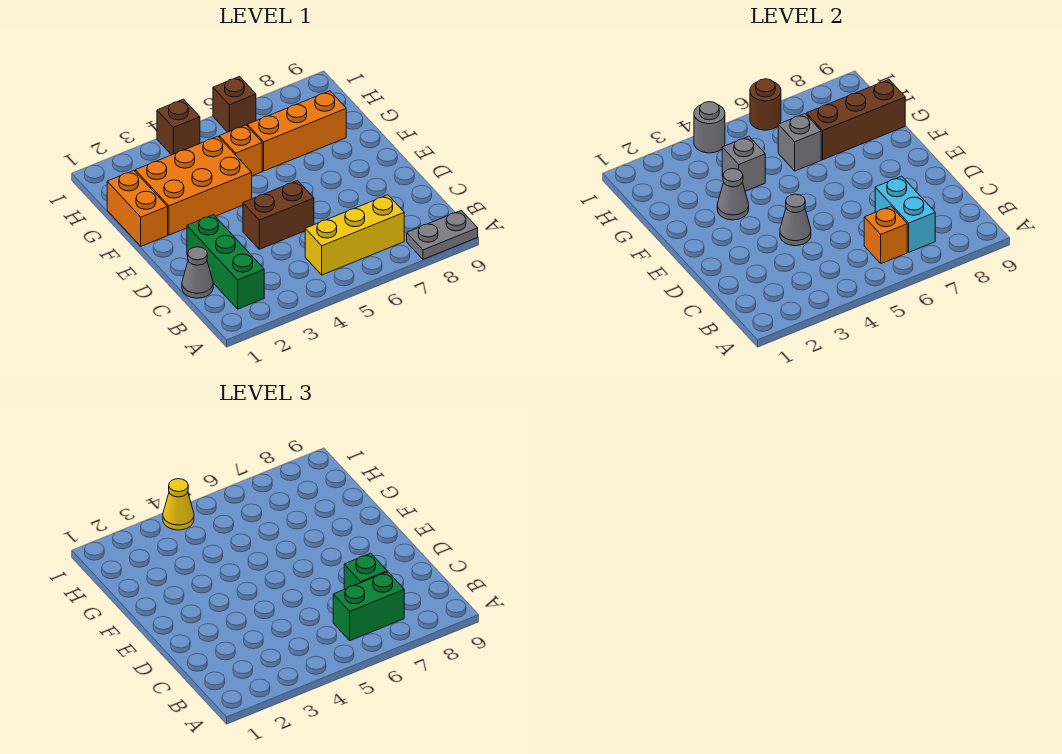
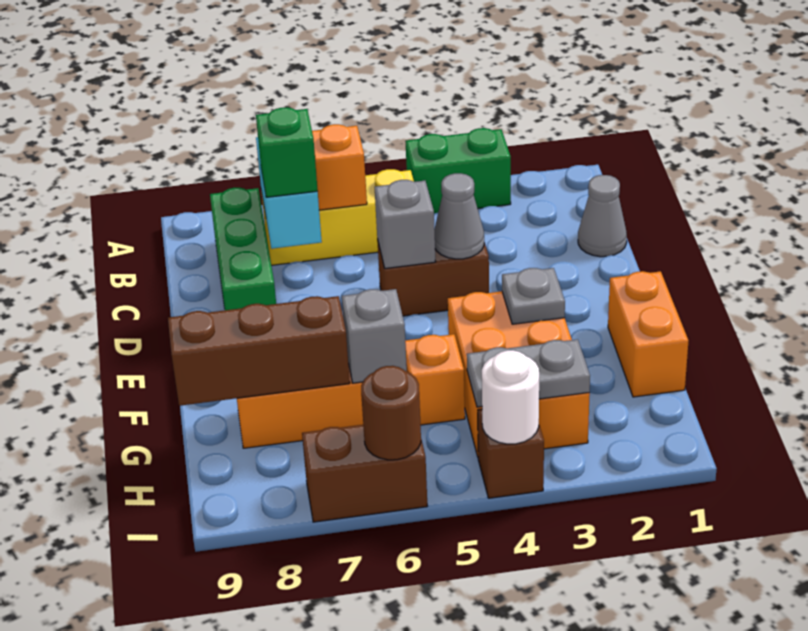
grey 1x2 plate [407,210,478,259] -> grey 1x2 plate moved to [467,339,590,407]
green 1x3 brick [187,215,264,309] -> green 1x3 brick moved to [210,188,276,310]
green 1x2 brick [333,572,404,641] -> green 1x2 brick moved to [406,128,511,214]
orange 2x3 brick [135,136,252,235] -> orange 2x3 brick turned to [448,291,590,456]
grey 1x1 cone [717,169,749,220] -> grey 1x1 plate [502,268,565,324]
grey 1x1 brick [722,136,765,191] -> grey 1x1 brick moved to [375,180,436,269]
grey 1x1 round brick [694,102,725,153] -> white 1x1 round brick [482,350,539,444]
yellow 1x1 cone [163,479,194,530] -> none
brown 1x1 brick [213,77,256,132] -> brown 1x2 brick [302,425,427,522]

